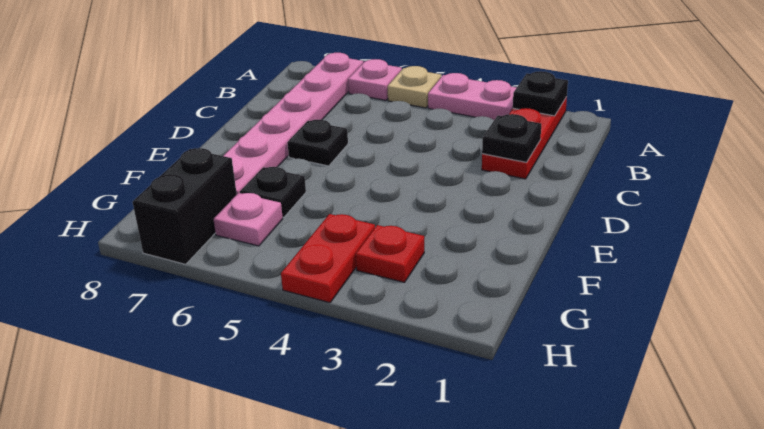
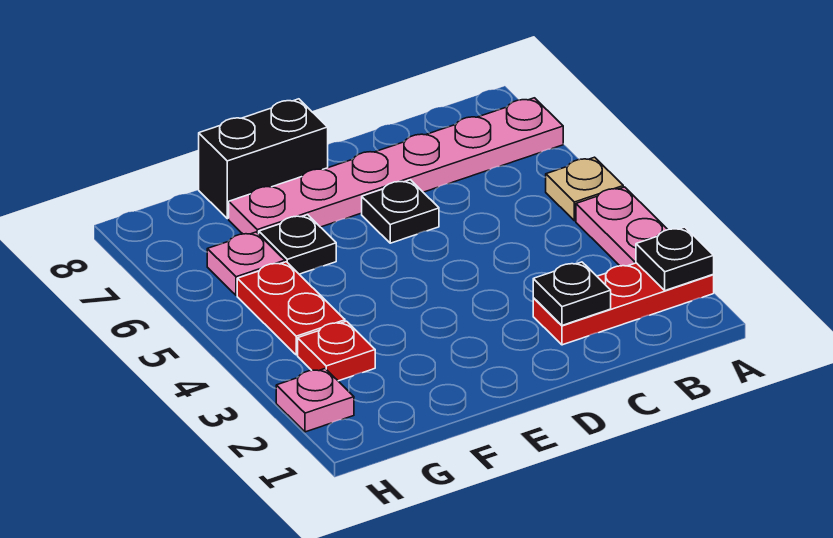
pink 1x1 plate [348,59,402,100] -> pink 1x1 plate moved to [276,369,354,432]
red 1x2 plate [281,214,375,303] -> red 1x2 plate turned to [237,262,345,355]
black 1x2 brick [133,148,237,264] -> black 1x2 brick moved to [199,99,328,219]

